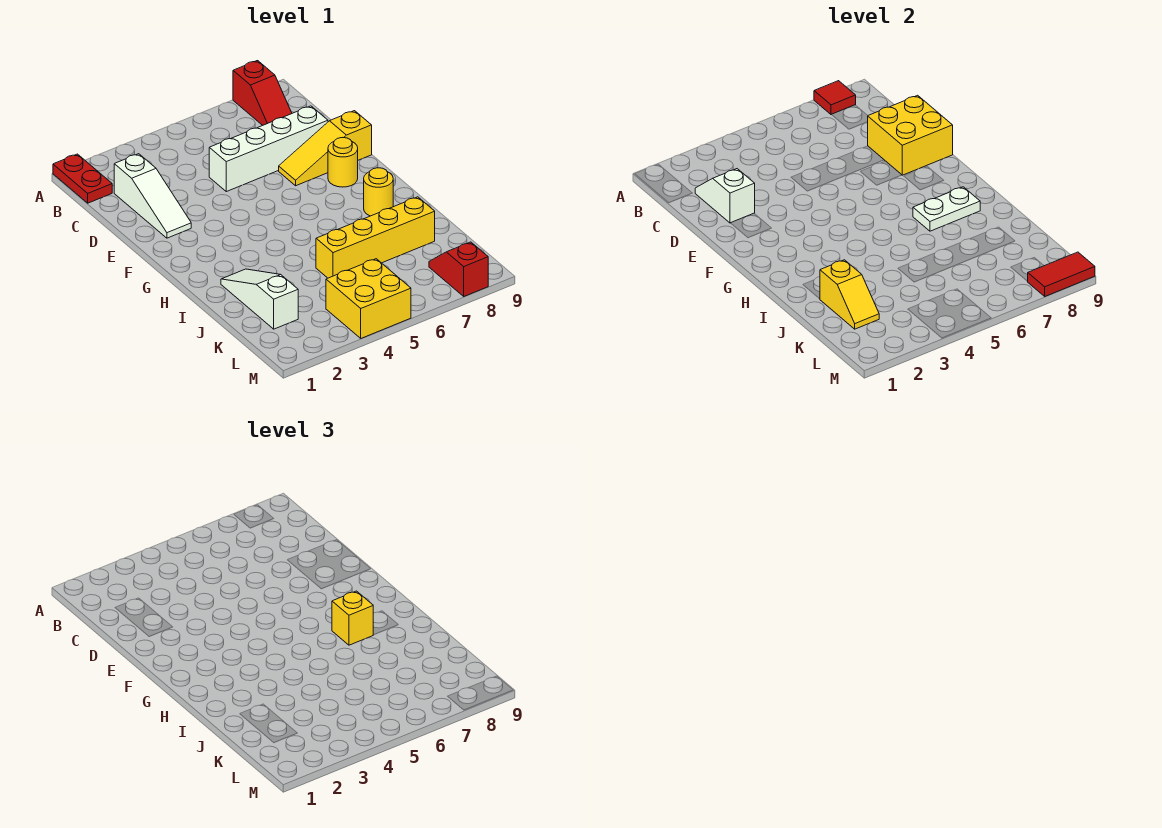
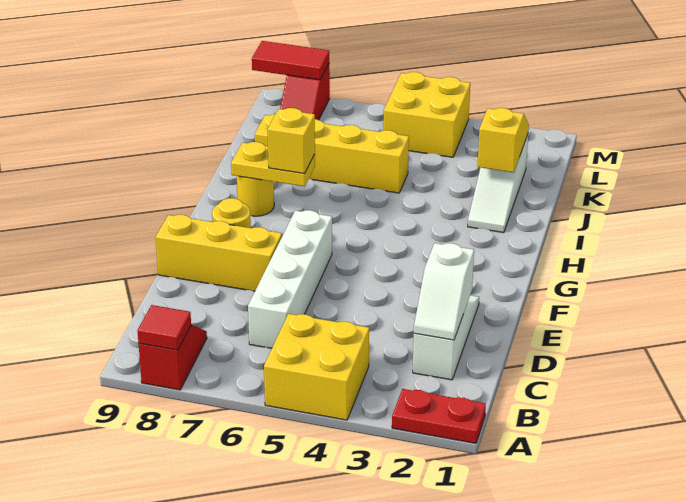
red 1x2 plate [53,154,112,203] -> red 1x2 plate turned to [392,389,486,443]
white 1x4 brick [209,106,328,192] -> white 1x4 brick turned to [248,210,332,348]
yellow 2x2 brick [868,95,953,175] -> yellow 2x2 brick moved to [264,314,369,420]
yellow 1x3 slope [279,111,372,186] -> yellow 1x3 brick [156,215,282,291]
white 1x2 plate [913,187,980,231] -> yellow 1x2 plate [231,142,315,187]

